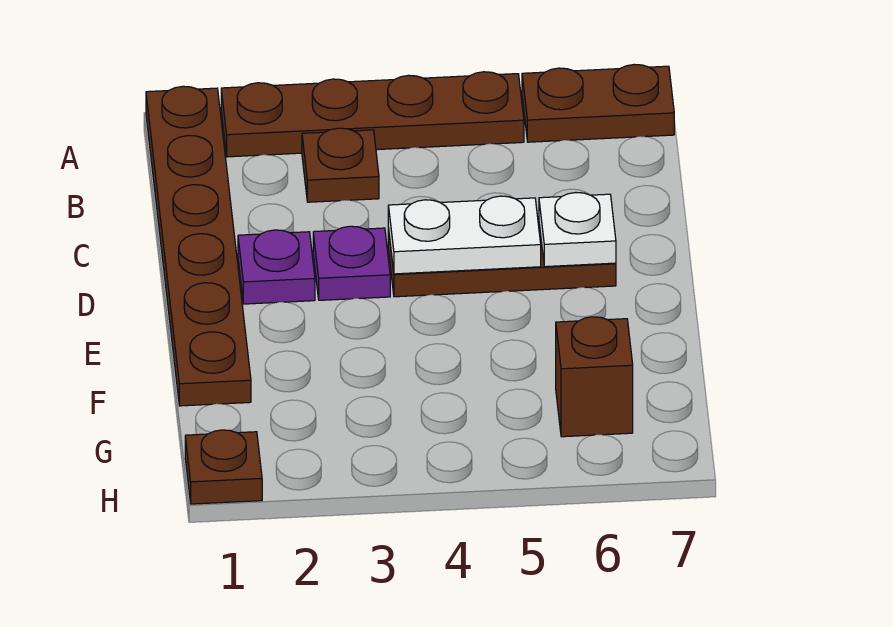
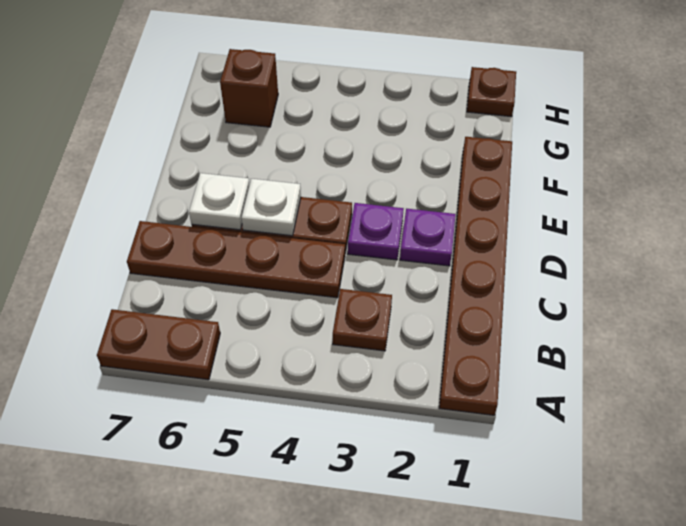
brown 1x4 plate [221,72,524,157] -> brown 1x4 plate moved to [127,221,345,298]
white 1x2 plate [388,196,541,274] -> white 1x1 plate [242,179,301,236]

